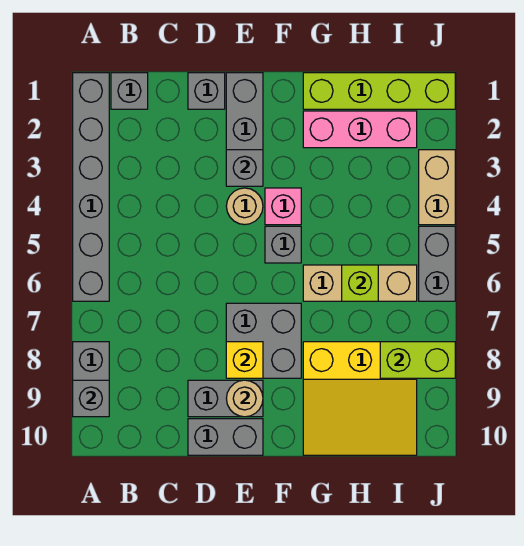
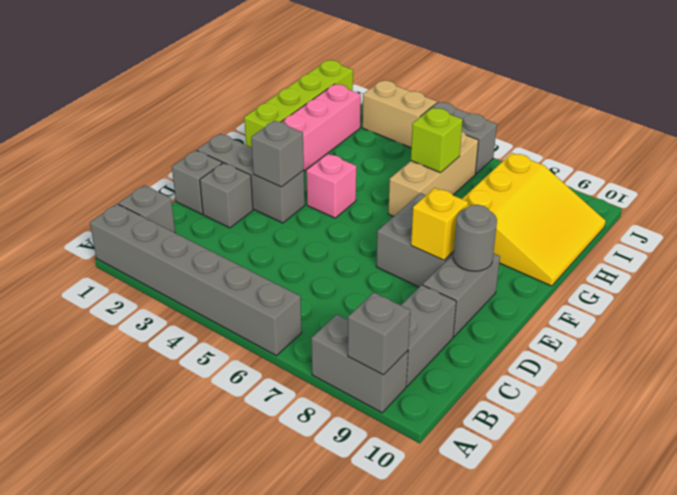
grey 1x2 brick [188,419,263,455] -> grey 1x2 brick moved to [401,285,456,386]
tan 1x1 round brick [226,188,263,225] -> none
tan 1x1 round brick [226,380,263,417] -> grey 1x1 round brick [453,205,497,271]
grey 1x1 brick [265,226,301,263] -> grey 1x1 brick moved to [200,163,253,228]
lime 1x2 brick [380,342,455,378] -> none

